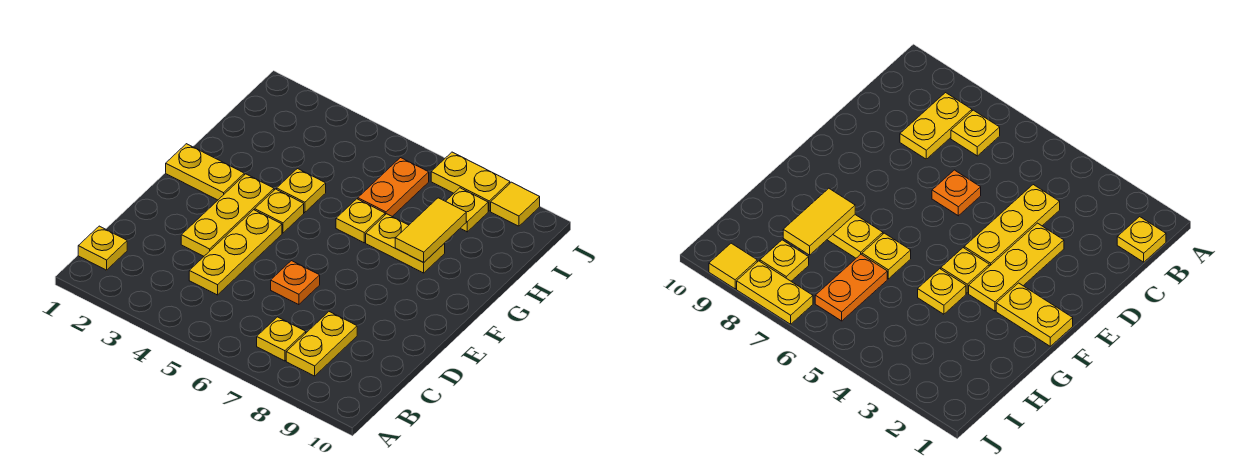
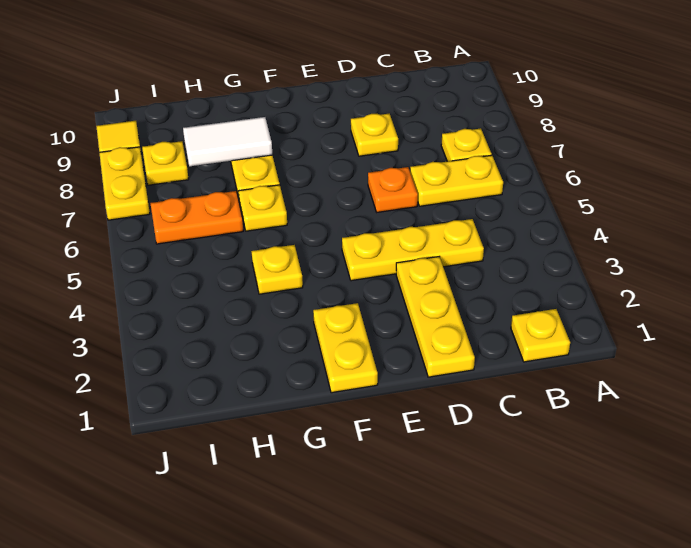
yellow 1x2 plate [286,312,357,376] -> yellow 1x2 plate moved to [410,155,503,206]
yellow 1x3 plate [181,174,274,256] -> yellow 1x3 plate turned to [396,257,475,377]
yellow 1x1 plate [255,189,304,233] -> yellow 1x1 plate moved to [351,114,398,156]
yellow 1x2 tile [395,198,466,262] -> white 1x2 tile [183,117,273,166]

